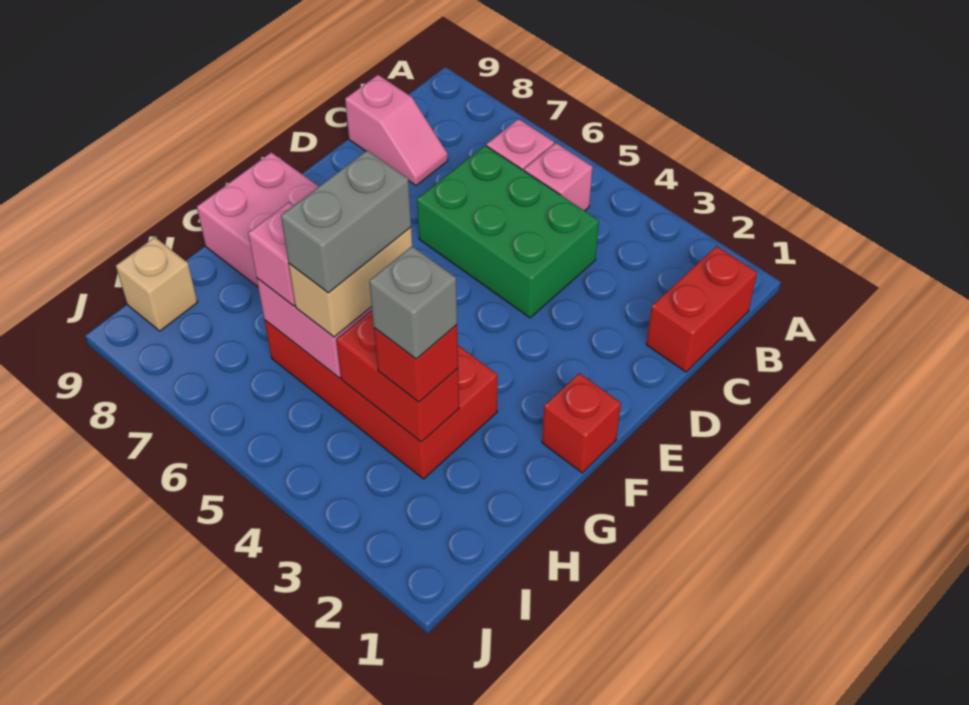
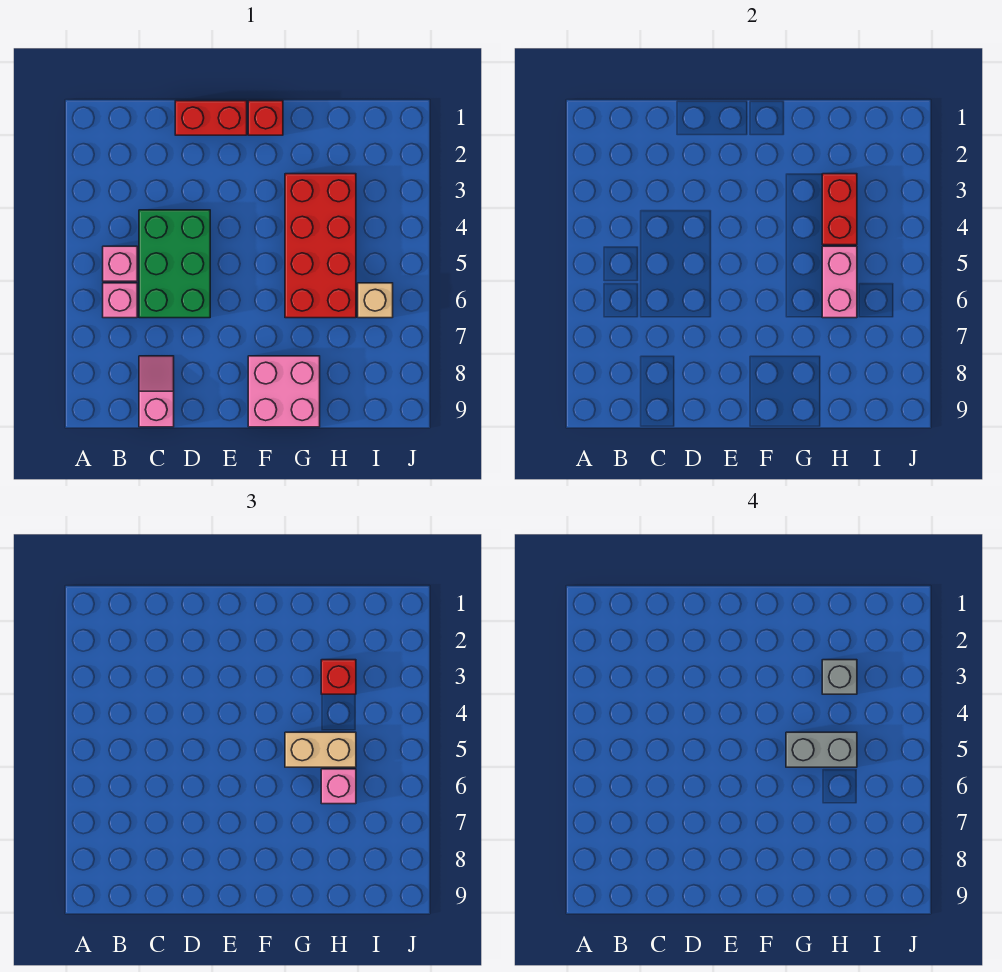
red 1x2 brick [646,246,757,372] -> red 1x2 brick moved to [175,101,247,135]
tan 1x1 brick [116,237,198,331] -> tan 1x1 brick moved to [358,283,393,318]

